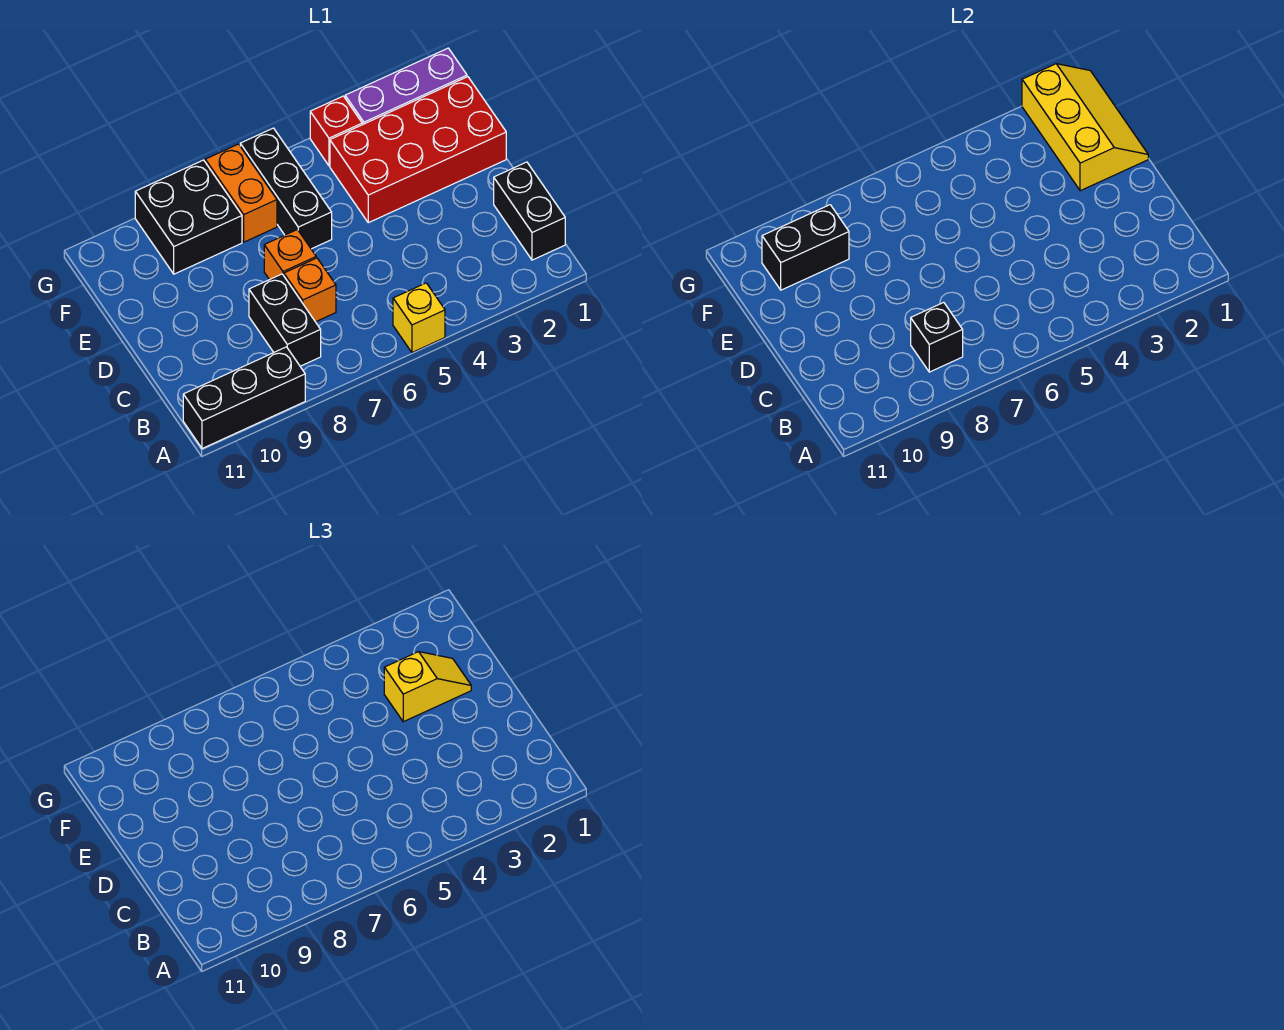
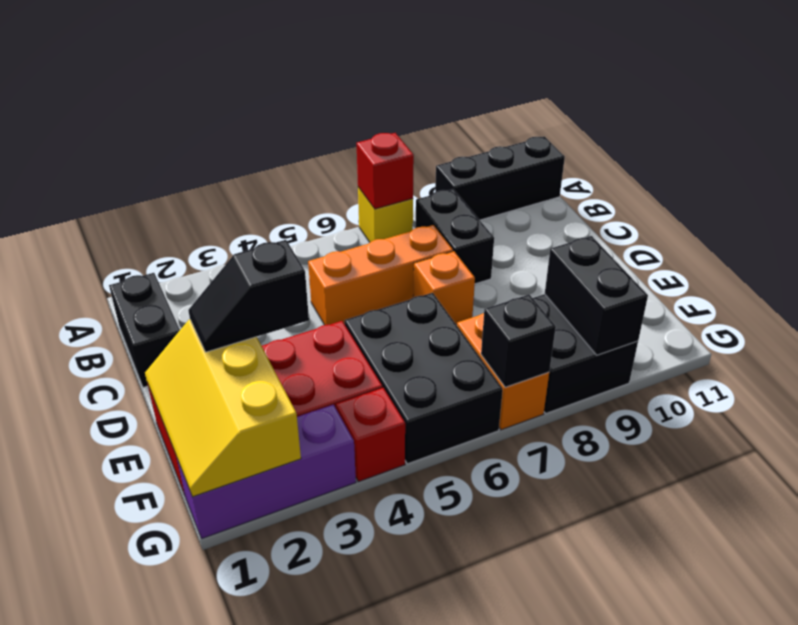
yellow 1x1 brick [393,283,445,352] -> yellow 1x1 brick moved to [358,187,413,242]
none -> red 1x1 brick [357,133,414,209]
black 1x1 brick [911,302,963,372] -> black 1x1 brick moved to [481,295,556,387]
orange 1x1 brick [284,258,336,322] -> orange 1x3 brick [308,225,453,325]
yellow 1x2 slope [384,652,471,722] -> black 1x2 slope [188,240,309,352]
black 1x3 brick [240,128,332,249] -> black 2x3 brick [345,293,503,464]
black 1x2 brick [762,205,849,290] -> black 1x2 brick turned to [545,236,648,355]

